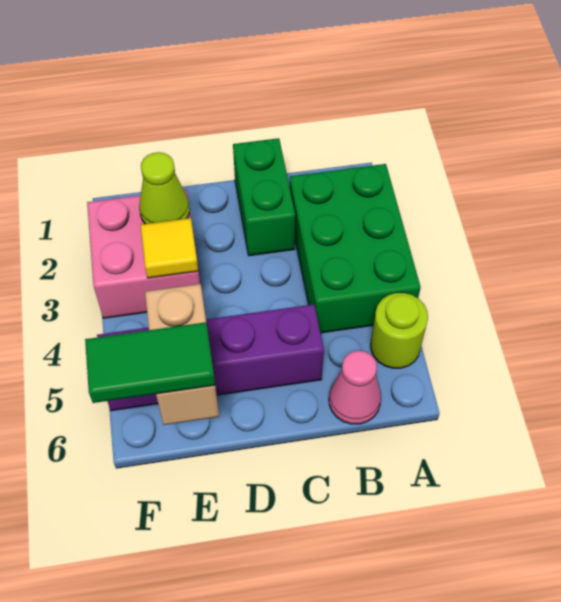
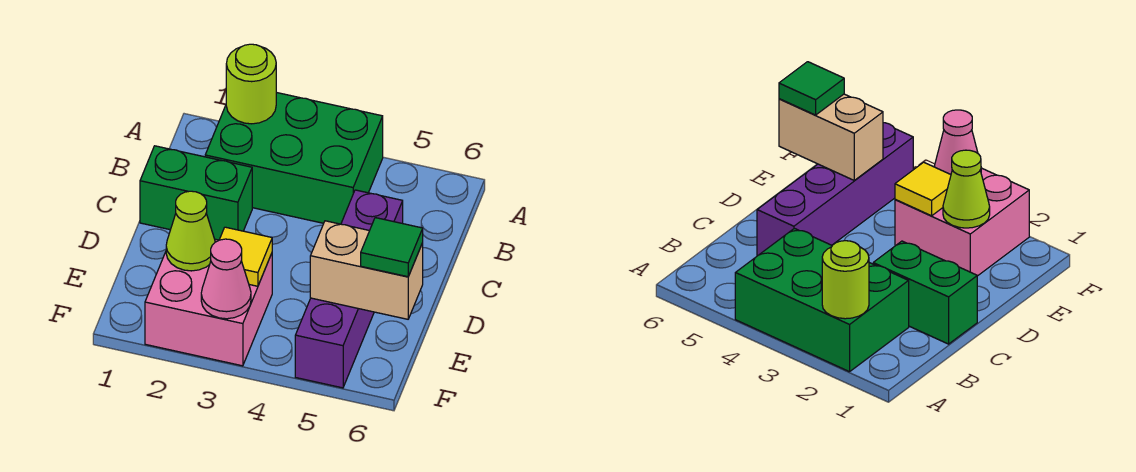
lime 1x1 round brick [371,293,428,368] -> lime 1x1 round brick moved to [226,44,276,124]
pink 1x1 cone [329,351,381,424] -> pink 1x1 cone moved to [201,239,251,319]
green 1x2 tile [85,322,215,403] -> green 1x1 tile [361,218,423,277]

